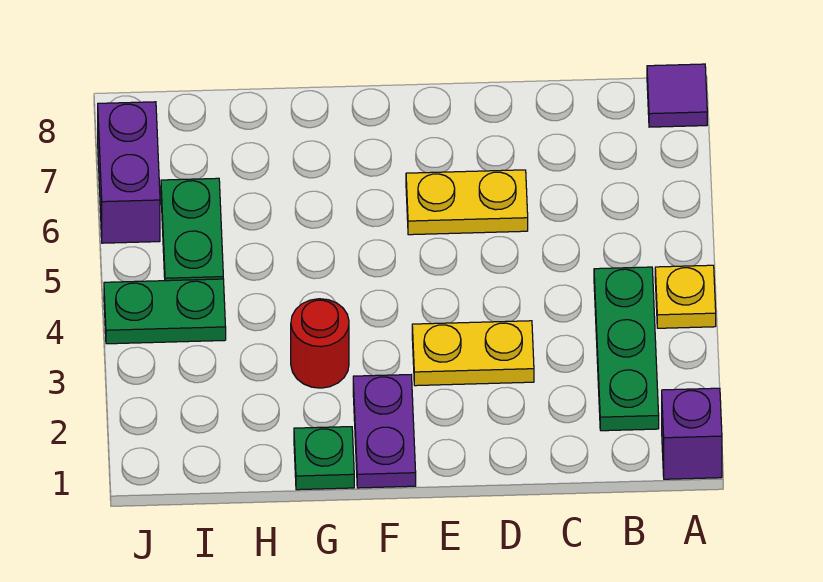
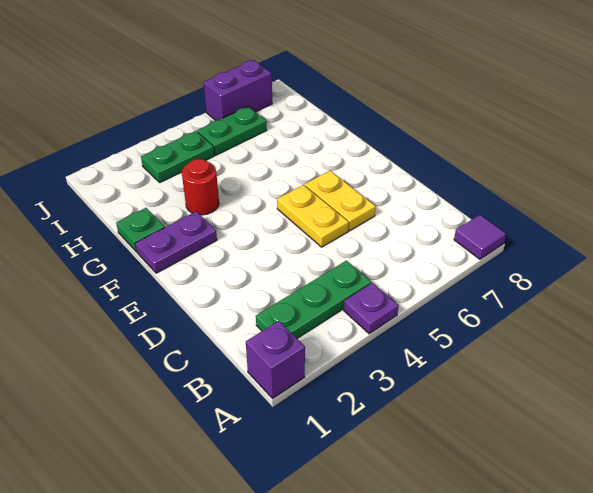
yellow 1x1 plate [655,265,716,328] -> purple 1x1 plate [344,283,399,334]
yellow 1x2 plate [412,321,534,386] -> yellow 1x2 plate moved to [277,185,349,247]
green 1x2 plate [104,279,226,344] -> green 1x2 plate turned to [141,131,214,182]

